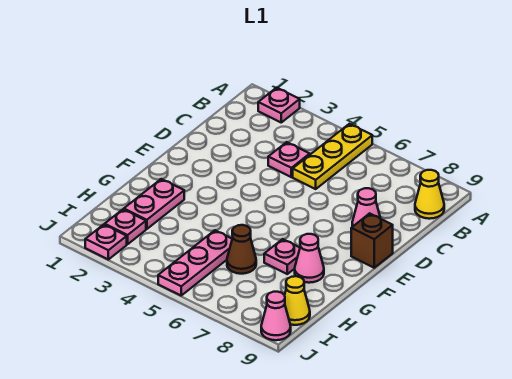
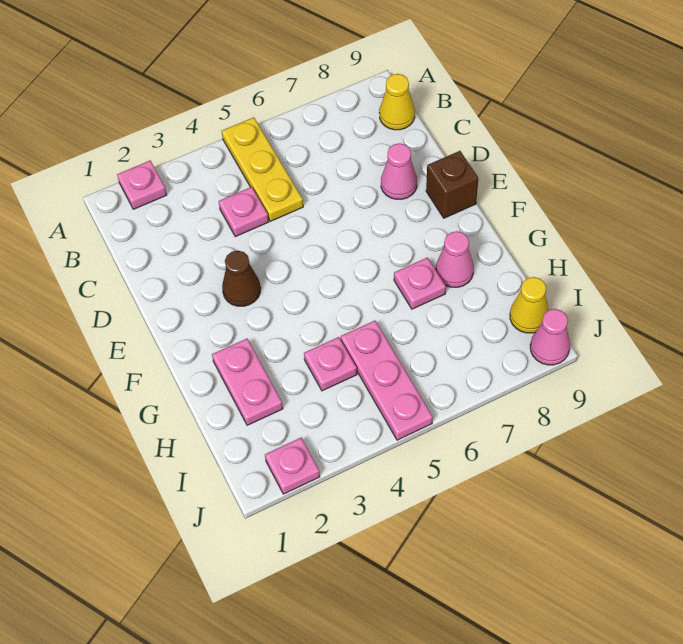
brown 1x1 cone [227,225,256,274] -> brown 1x1 cone moved to [222,251,261,306]
pink 1x1 plate [105,209,146,244] -> pink 1x1 plate moved to [304,337,357,391]

